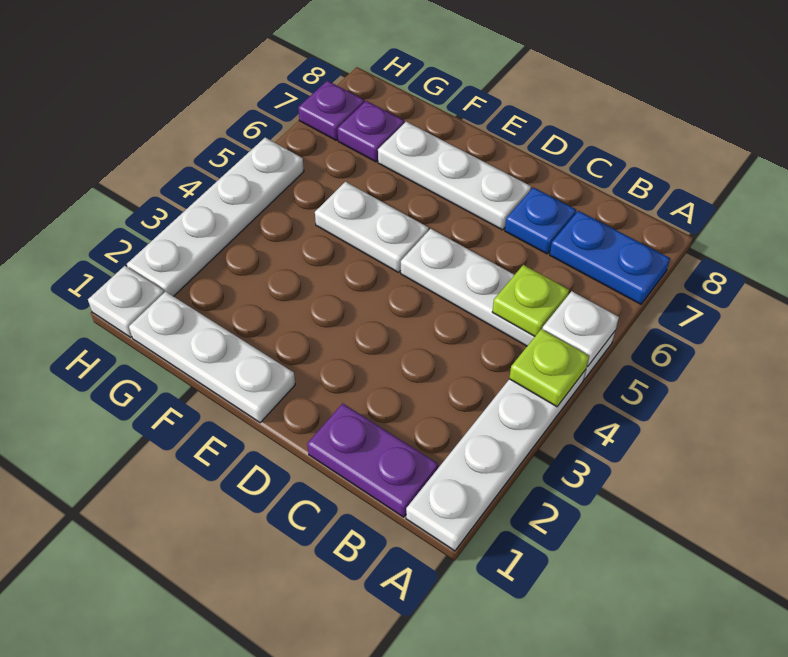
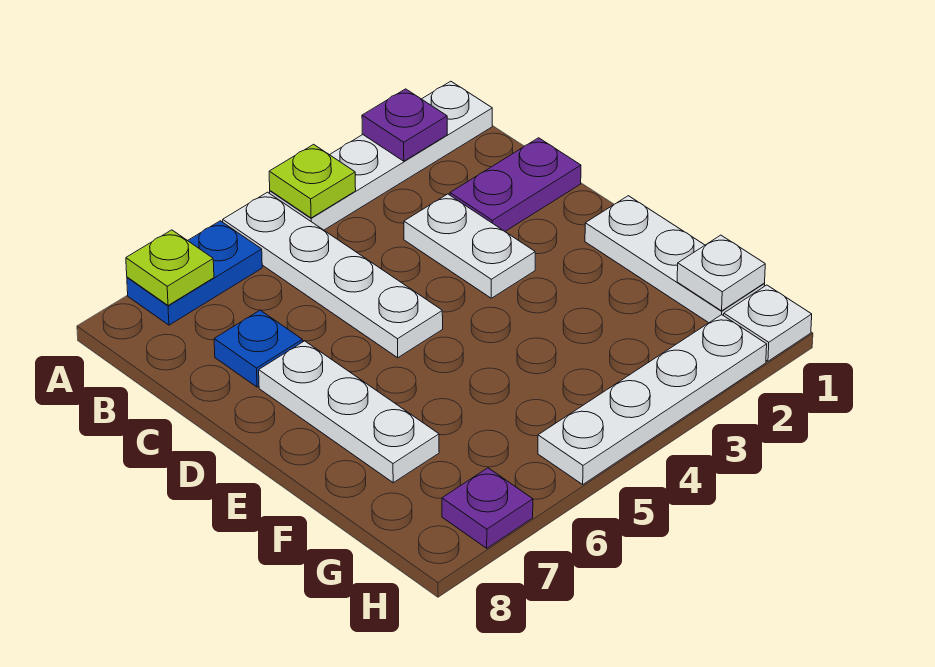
white 1x1 plate [542,291,619,367] -> white 1x1 plate moved to [677,235,765,311]
blue 1x2 plate [550,211,670,304] -> blue 1x2 plate turned to [127,221,262,325]
purple 1x2 plate [307,403,438,517] -> purple 1x2 plate turned to [450,138,581,231]
lime 1x1 plate [492,265,569,337] -> lime 1x1 plate moved to [126,230,214,305]
white 1x2 plate [315,182,428,273] -> white 1x2 plate moved to [404,194,535,298]
purple 1x1 plate [337,101,404,162] -> purple 1x1 plate moved to [362,89,447,161]

